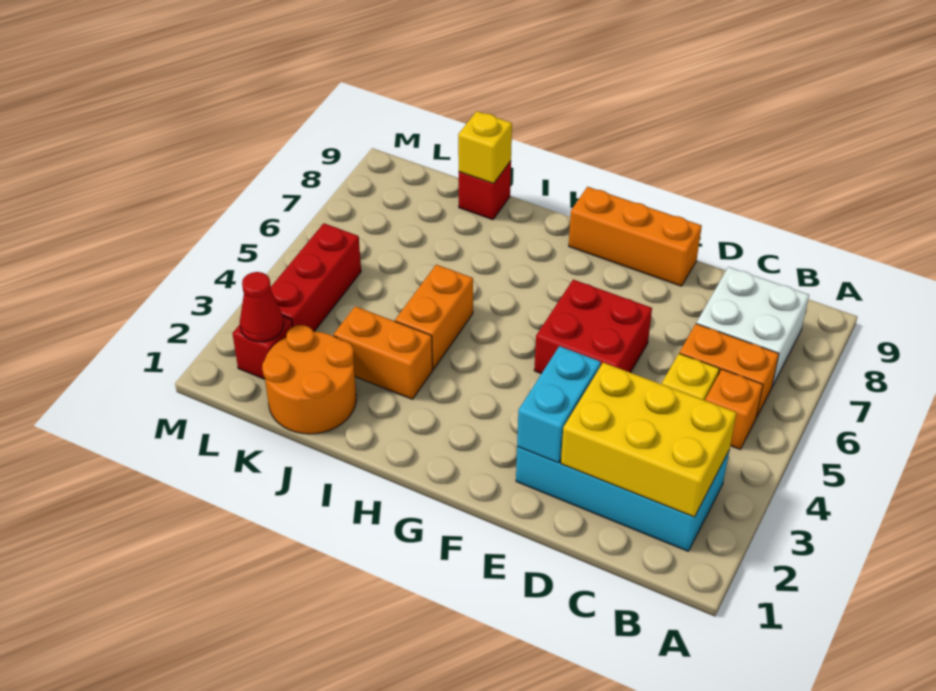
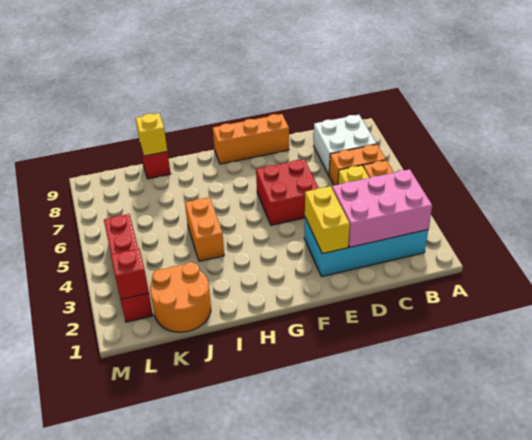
yellow 2x3 brick [561,363,736,517] -> pink 2x3 brick [332,169,432,247]
cyan 1x2 brick [517,346,601,463] -> yellow 1x2 brick [305,186,350,254]
orange 1x2 brick [334,306,433,399] -> none
red 1x1 cone [240,272,284,342] -> red 1x1 brick [111,249,149,300]

